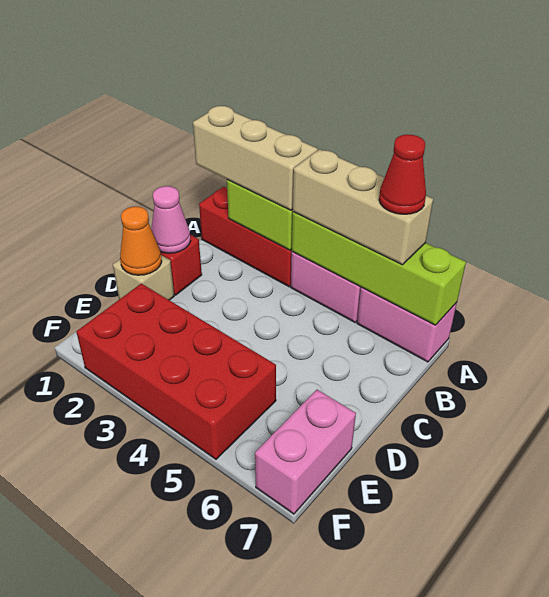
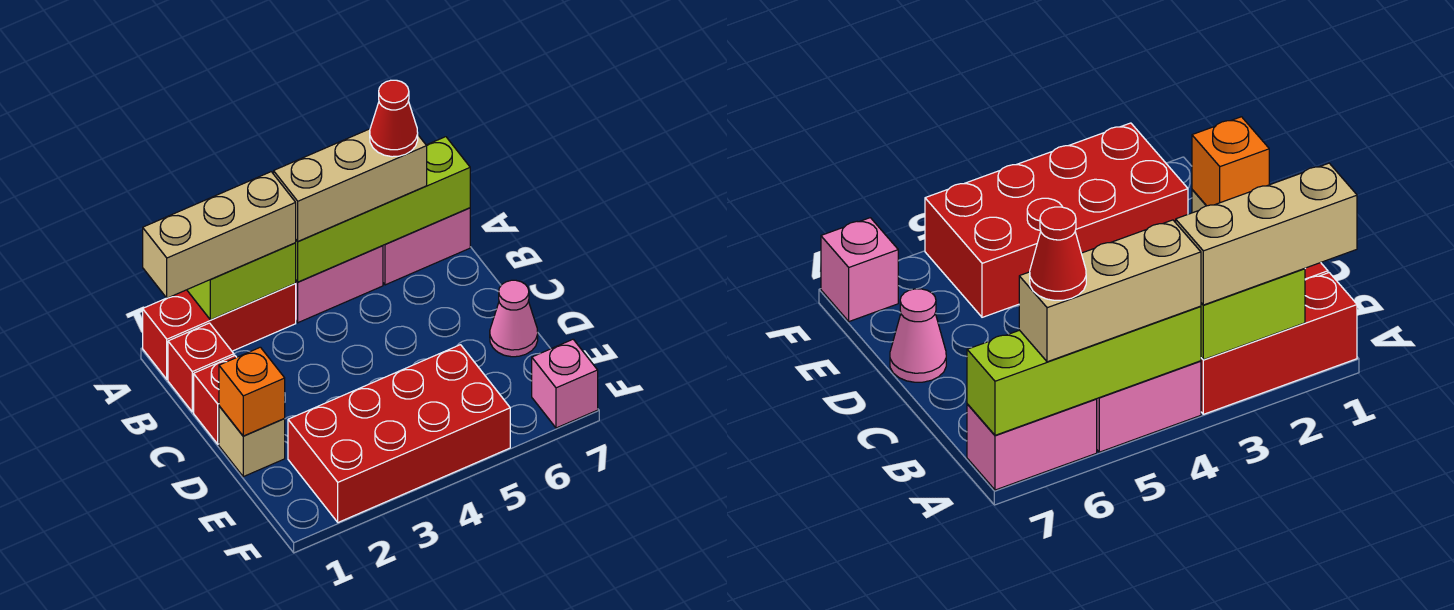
none -> red 1x1 brick [168,323,234,412]
pink 1x1 cone [151,186,190,253] -> pink 1x1 cone moved to [490,280,538,357]
orange 1x1 cone [120,206,162,275] -> orange 1x1 brick [219,347,285,436]
pink 1x2 brick [255,390,356,514] -> pink 1x1 brick [532,339,598,428]

